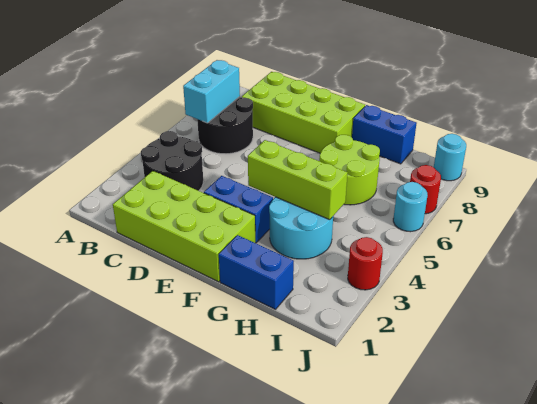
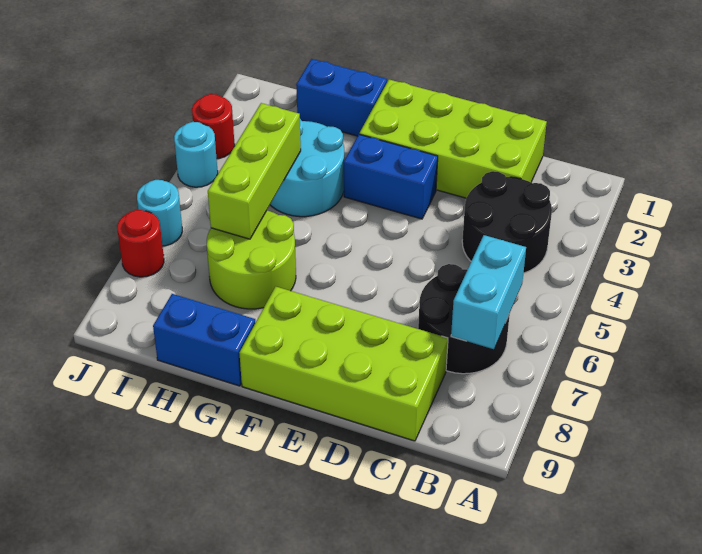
lime 1x3 brick [248,140,347,220] -> lime 1x3 brick turned to [208,103,301,239]
cyan 1x1 round brick [434,134,466,181] -> cyan 1x1 round brick moved to [174,122,218,187]

